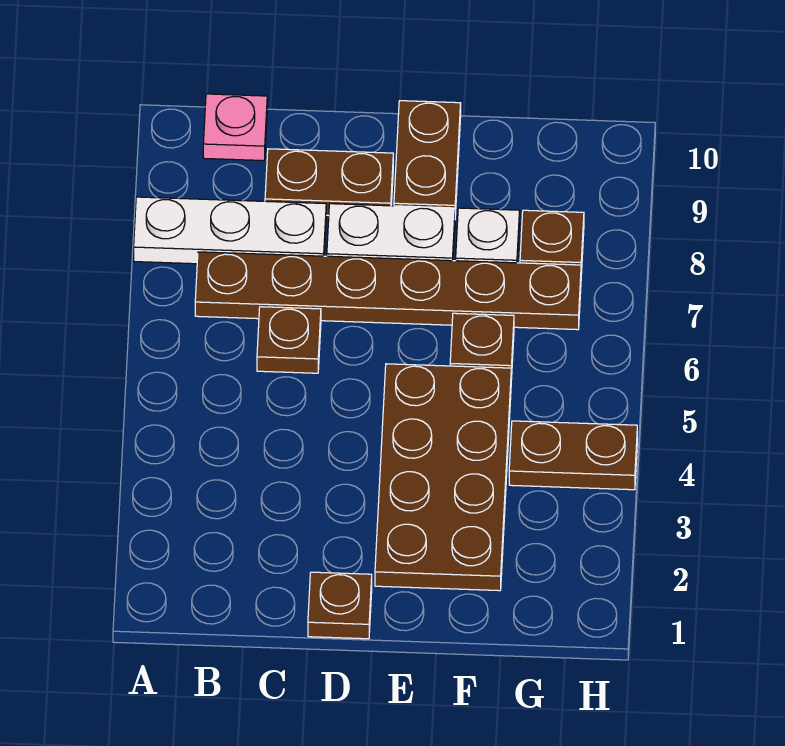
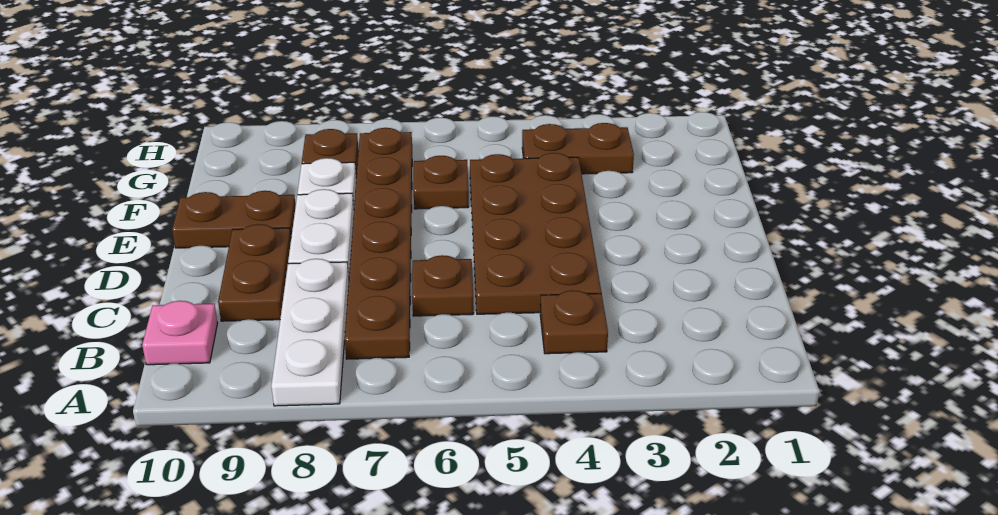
brown 1x1 plate [308,572,372,639] -> brown 1x1 plate moved to [540,290,608,354]
brown 2x4 plate [375,364,511,591] -> brown 2x4 plate turned to [470,153,601,314]
brown 1x2 plate [509,421,637,490] -> brown 1x2 plate turned to [522,123,634,174]

